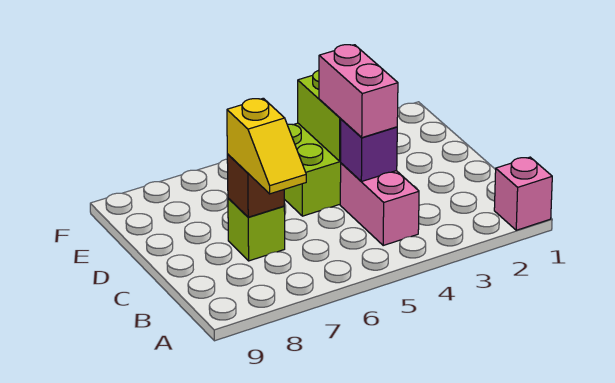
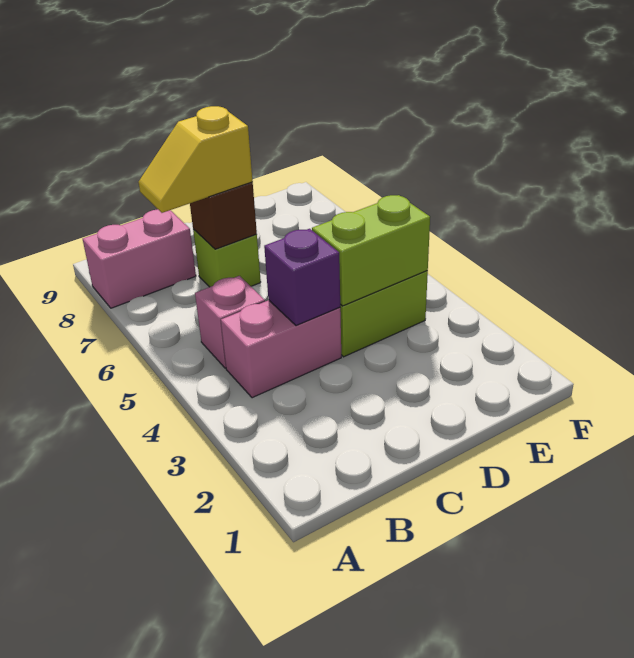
pink 1x1 brick [494,157,552,230] -> pink 1x1 brick moved to [195,276,265,368]
pink 1x2 brick [319,45,398,138] -> pink 1x2 brick moved to [83,209,196,308]

